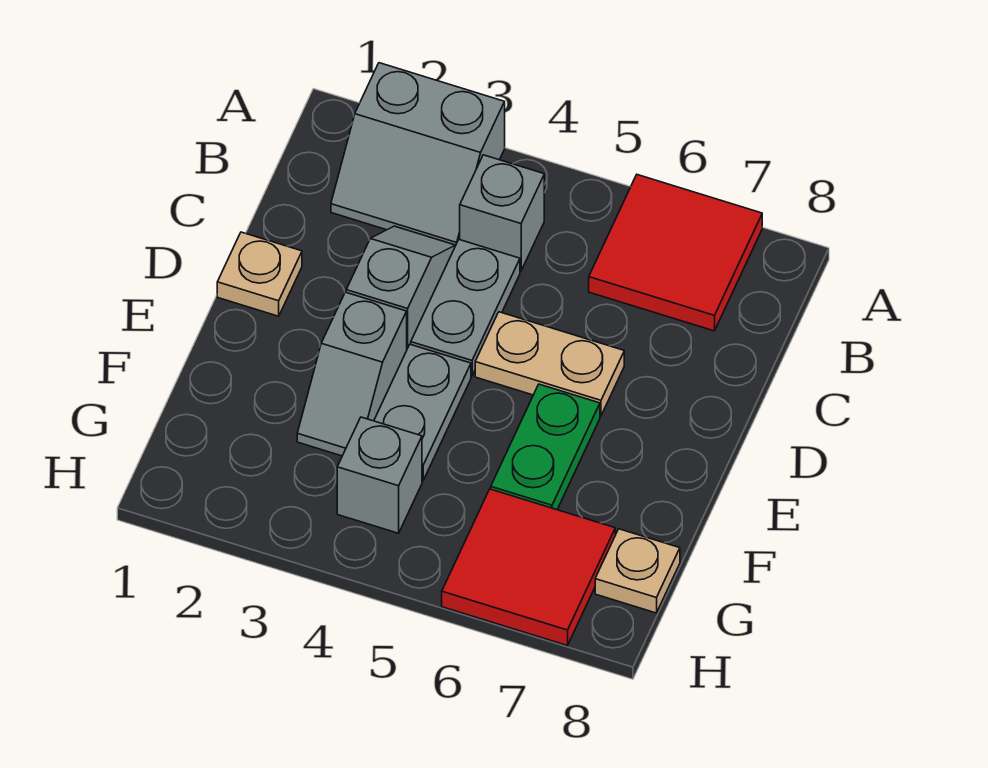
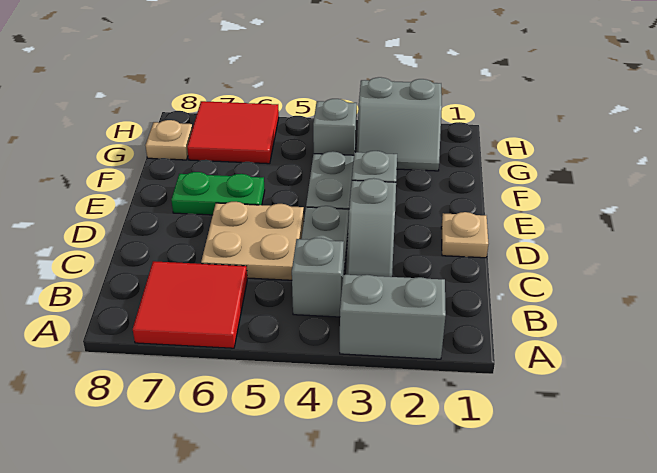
tan 1x2 plate [475,312,624,416] -> tan 2x2 plate [201,202,304,280]
green 1x2 plate [491,384,600,510] -> green 1x2 plate turned to [171,172,265,215]
none -> grey 2x2 slope [356,77,442,171]

